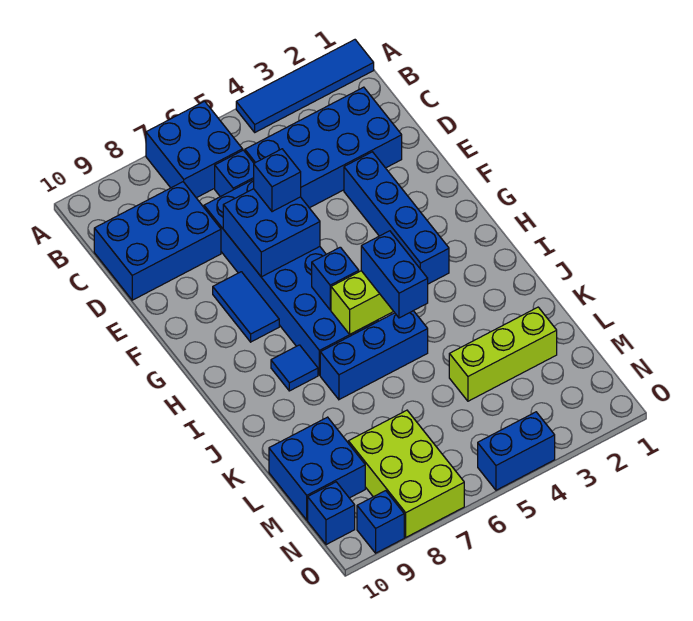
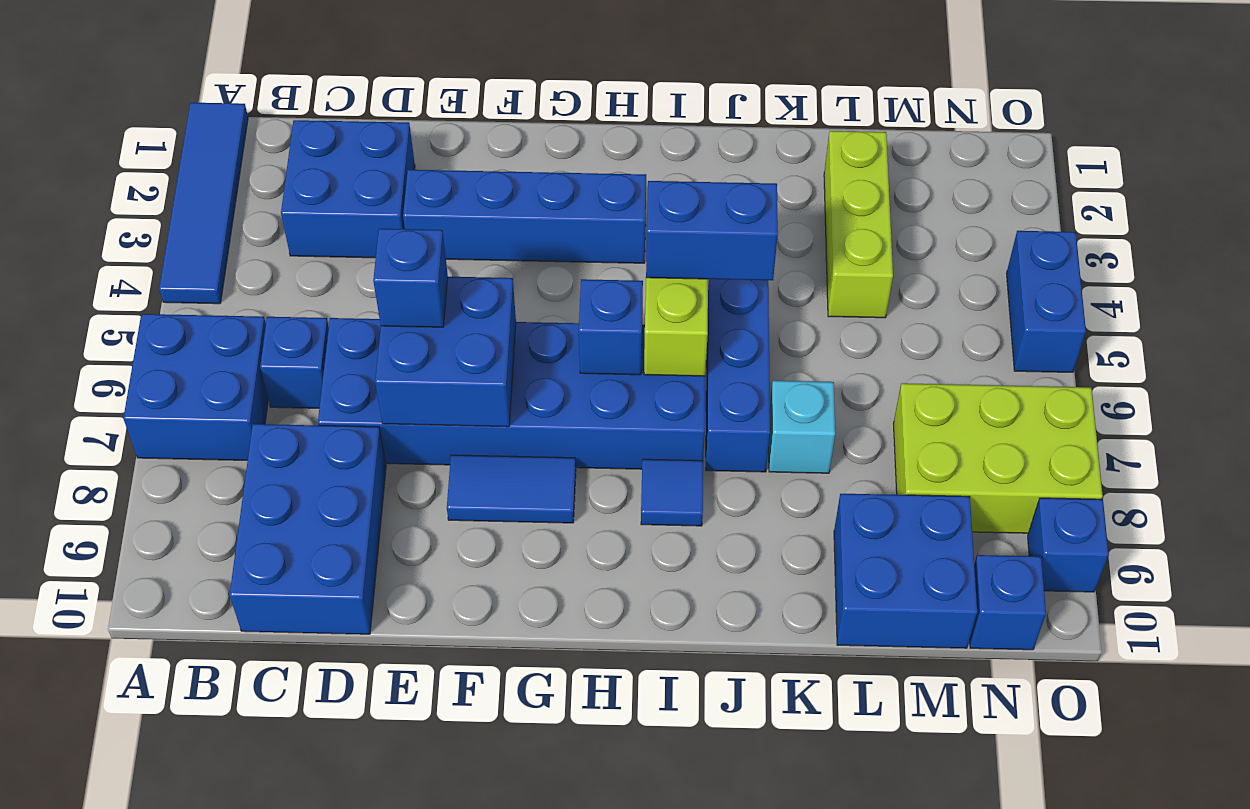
blue 2x4 brick [245,87,402,208] -> blue 2x2 brick [281,120,415,258]
none -> cyan 1x1 brick [769,381,835,473]

